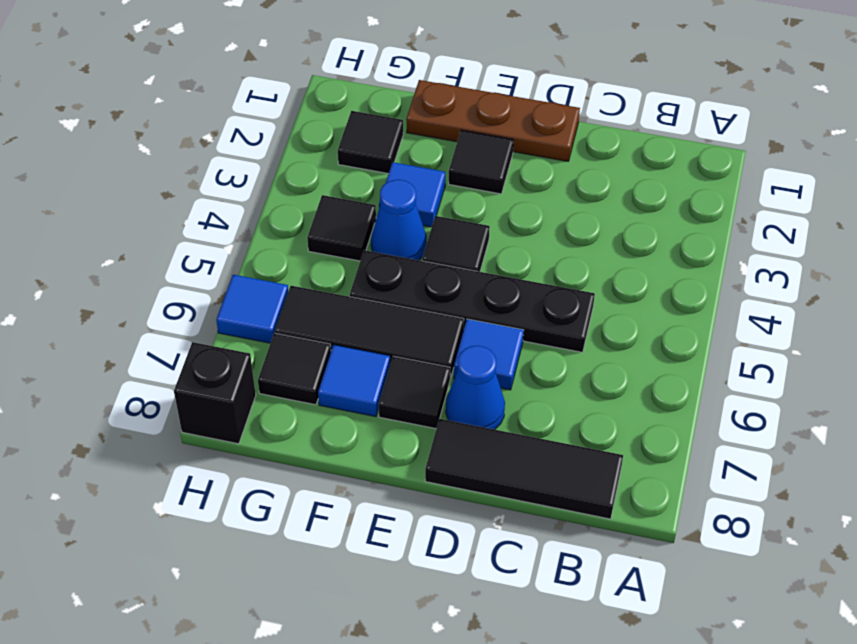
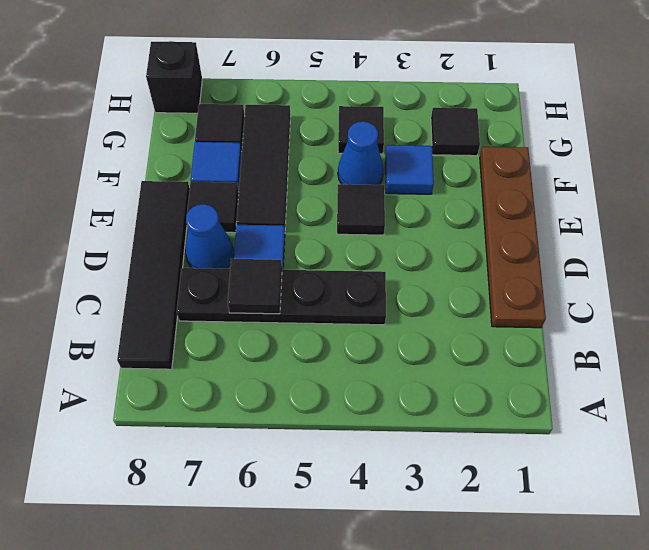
black 1x3 tile [425,419,623,519] -> black 1x4 tile [117,181,190,369]
black 1x4 plate [350,250,595,352] -> black 1x4 plate turned to [177,268,386,325]
brown 1x3 plate [406,80,580,161] -> brown 1x4 plate [480,147,546,328]
black 1x1 tile [449,130,514,194] -> black 1x1 tile moved to [228,259,282,314]
blue 1x1 tile [216,275,288,343] -> none

